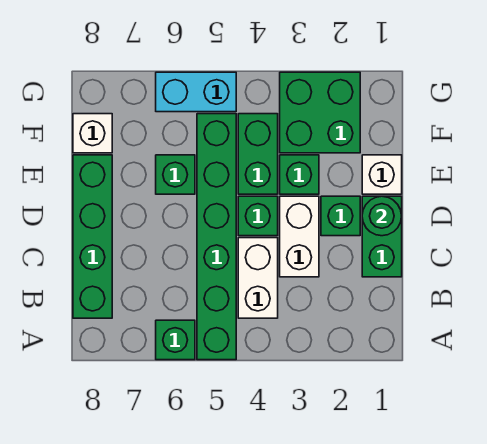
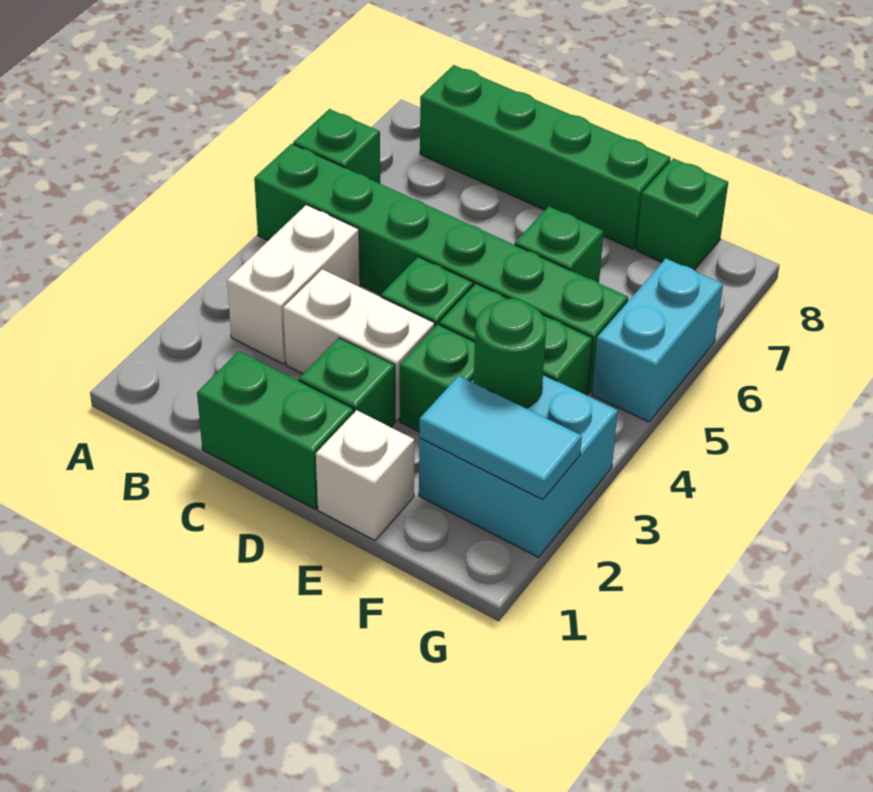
white 1x2 brick [238,238,278,318] -> white 1x2 brick turned to [227,205,360,364]
green 1x1 round brick [362,196,402,236] -> green 1x1 round brick moved to [473,299,546,408]
green 2x2 brick [280,72,360,153] -> cyan 2x2 brick [419,375,618,557]
none -> cyan 1x2 tile [419,376,582,500]
white 1x1 brick [73,114,112,153] -> green 1x1 brick [636,158,728,270]

